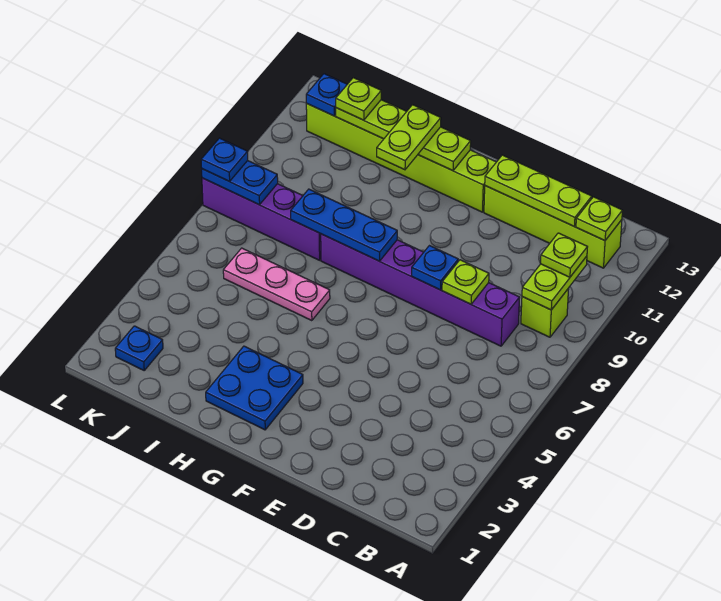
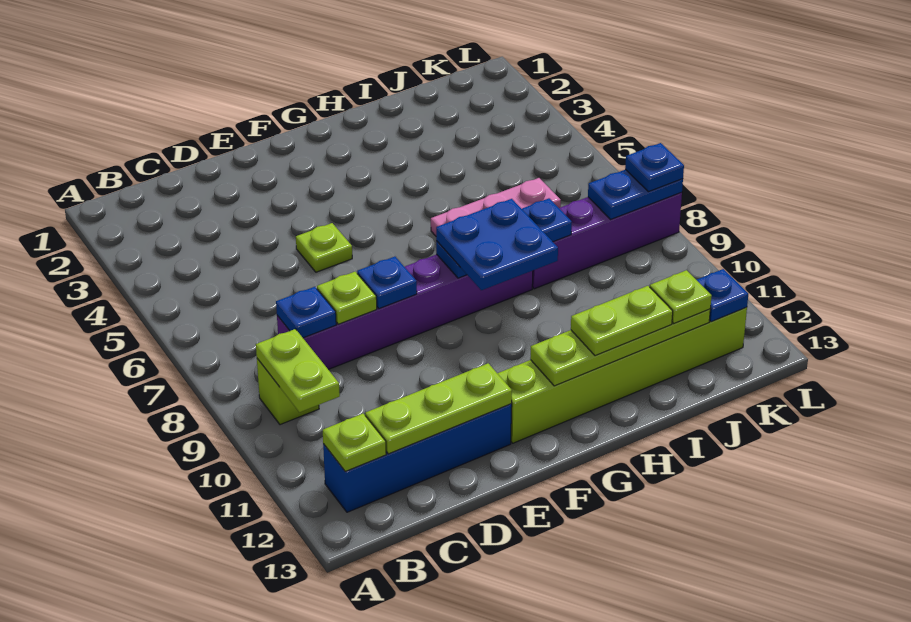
lime 1x1 plate [541,233,587,277] -> lime 1x1 plate moved to [296,223,352,272]
lime 1x4 brick [484,186,622,268] -> blue 1x4 brick [323,404,512,512]
blue 2x2 plate [206,346,303,430] -> blue 2x2 plate moved to [436,199,558,290]
lime 1x2 plate [377,105,441,170] -> lime 1x2 plate turned to [571,286,673,356]
blue 1x1 plate [115,326,163,370] -> blue 1x1 plate moved to [276,287,336,338]

